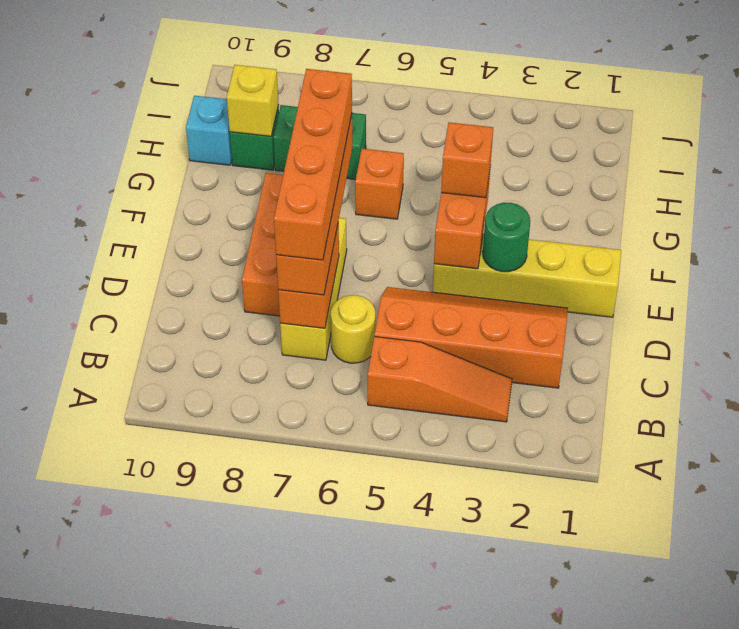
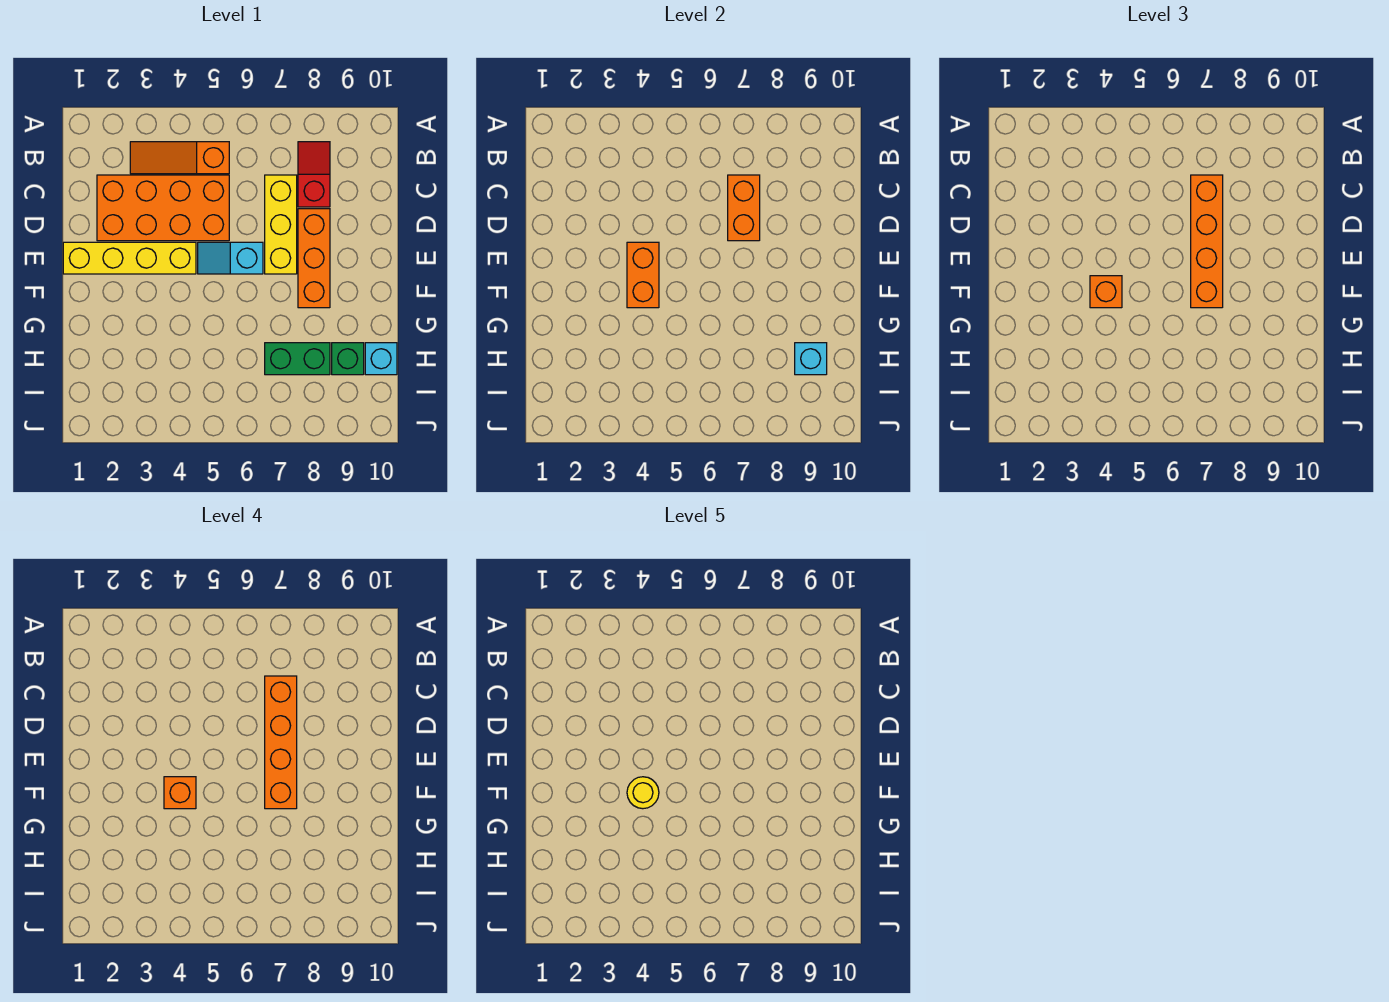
none -> red 1x2 slope [298,142,330,207]
orange 2x4 slope [375,287,568,388] -> orange 2x4 brick [97,175,229,241]
yellow 1x1 round brick [331,295,375,363] -> yellow 1x1 round brick moved to [627,777,659,809]
green 1x1 round brick [483,203,530,272] -> none
none -> cyan 1x2 slope [198,242,263,274]
orange 1x1 brick [355,149,404,219] -> orange 1x1 brick moved to [164,777,196,809]
yellow 1x1 brick [227,65,279,136] -> cyan 1x1 brick [795,343,827,375]

